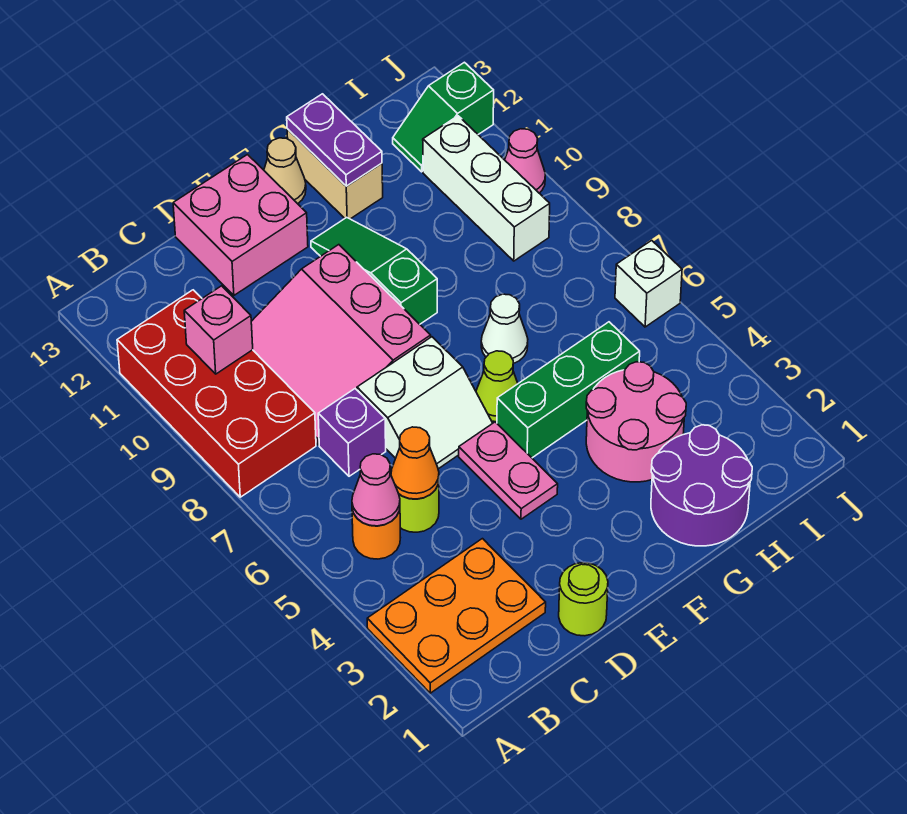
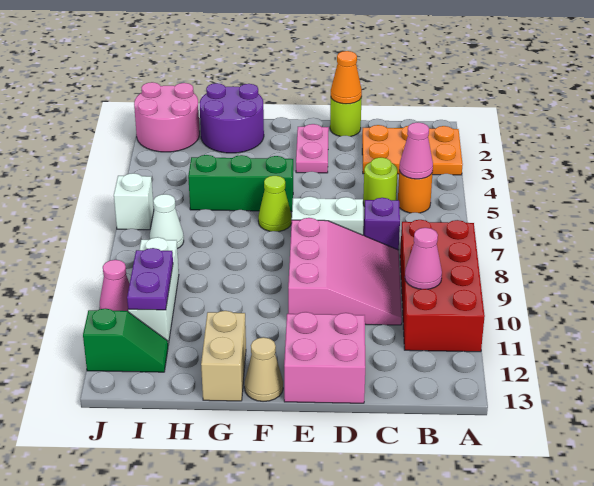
pink 1x1 brick [184,286,253,374] -> pink 1x1 cone [405,228,442,289]
orange 1x1 cone [391,427,439,499] -> orange 1x1 cone moved to [331,51,362,104]
pink 1x2 plate [459,422,558,519] -> pink 1x2 plate moved to [296,124,329,173]
green 1x3 slope [311,217,437,324] -> none
pink 2x2 round brick [586,362,686,482] -> pink 2x2 round brick moved to [134,82,200,152]
white 1x1 cone [481,294,528,364] -> white 1x1 cone moved to [150,194,184,249]
purple 1x2 plate [287,94,382,186] -> purple 1x2 plate moved to [127,248,173,310]

